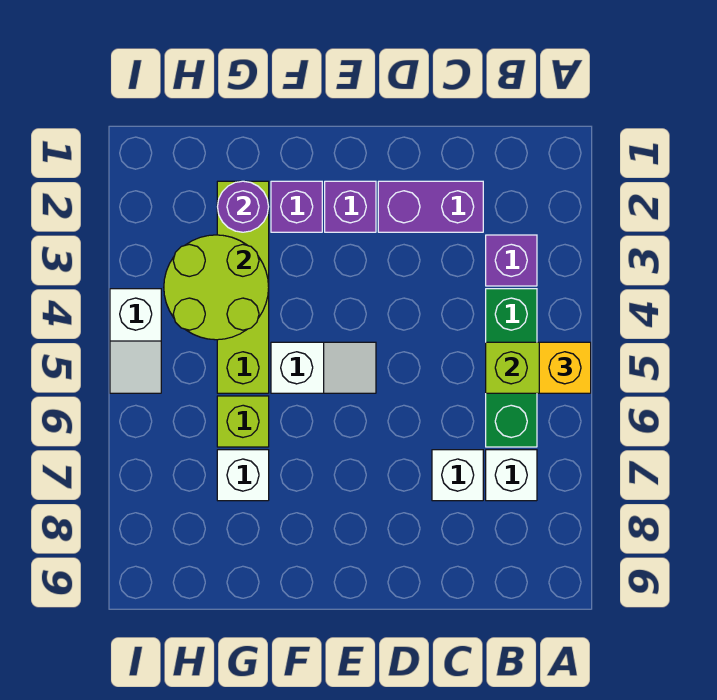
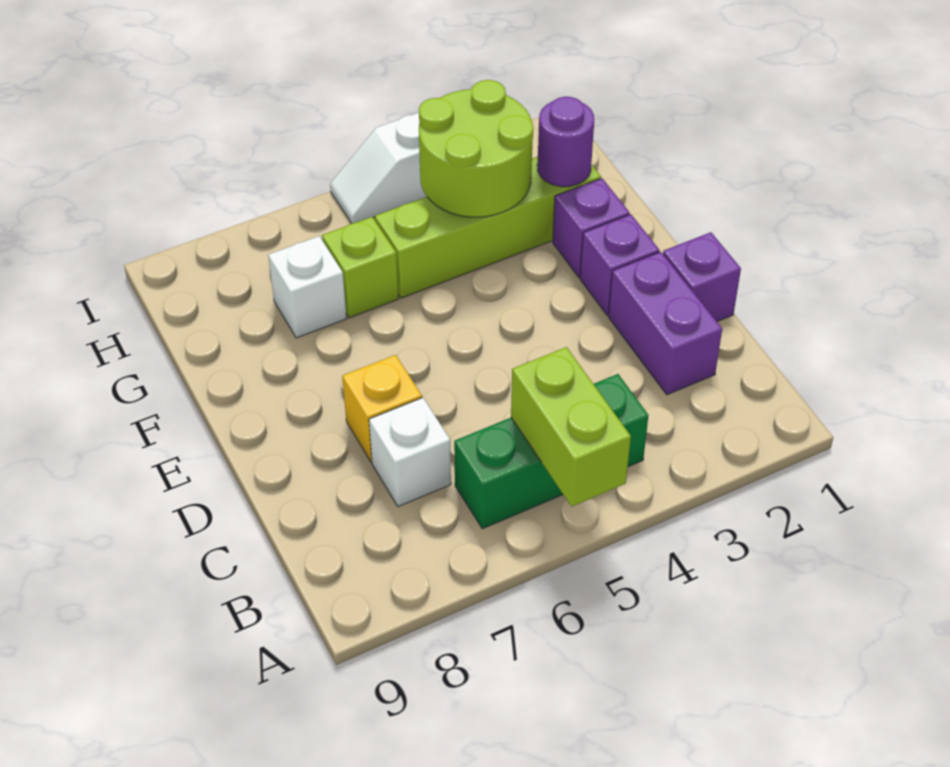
yellow 1x1 brick [539,342,591,393] -> yellow 1x1 brick moved to [342,355,422,462]
purple 1x1 brick [486,235,537,286] -> purple 1x1 brick moved to [663,232,741,322]
white 1x1 brick [486,450,537,501] -> none
white 1x2 slope [271,342,376,393] -> none

